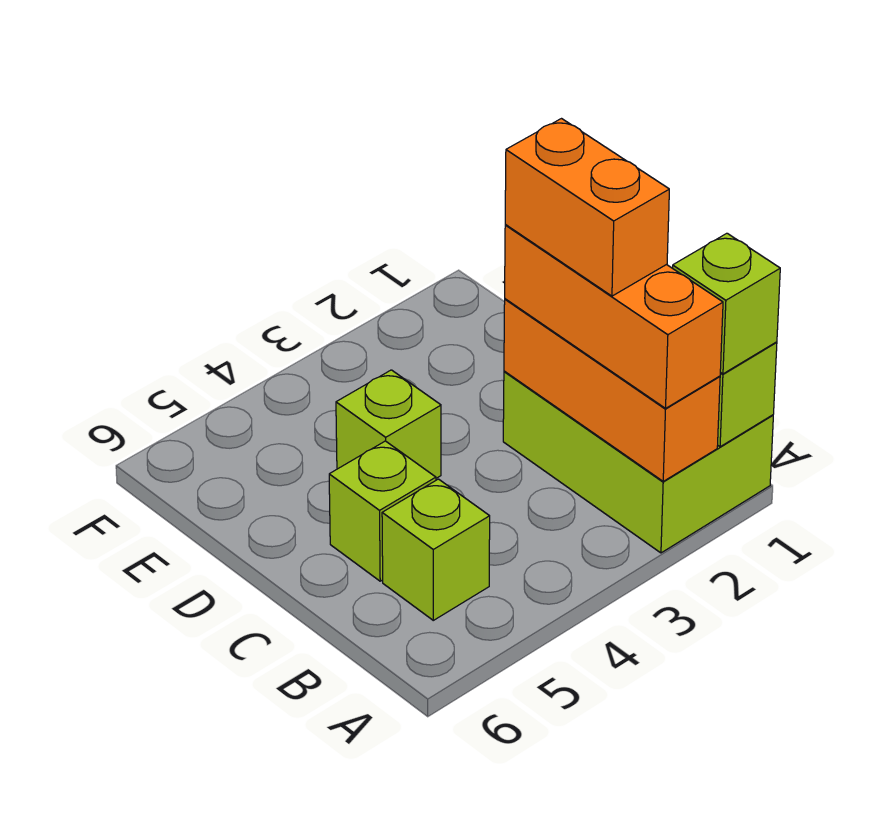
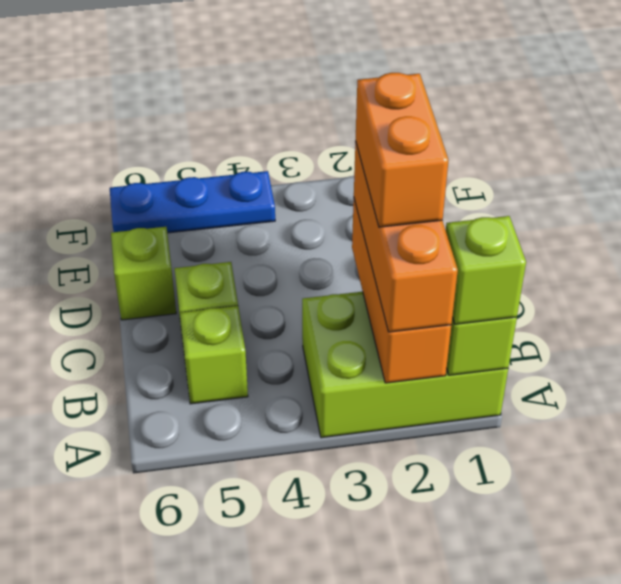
lime 2x3 brick [503,371,773,553] -> lime 2x3 brick turned to [302,292,508,438]
lime 1x1 brick [336,370,441,478] -> lime 1x1 brick moved to [111,227,176,320]
none -> blue 1x3 plate [110,171,275,233]

